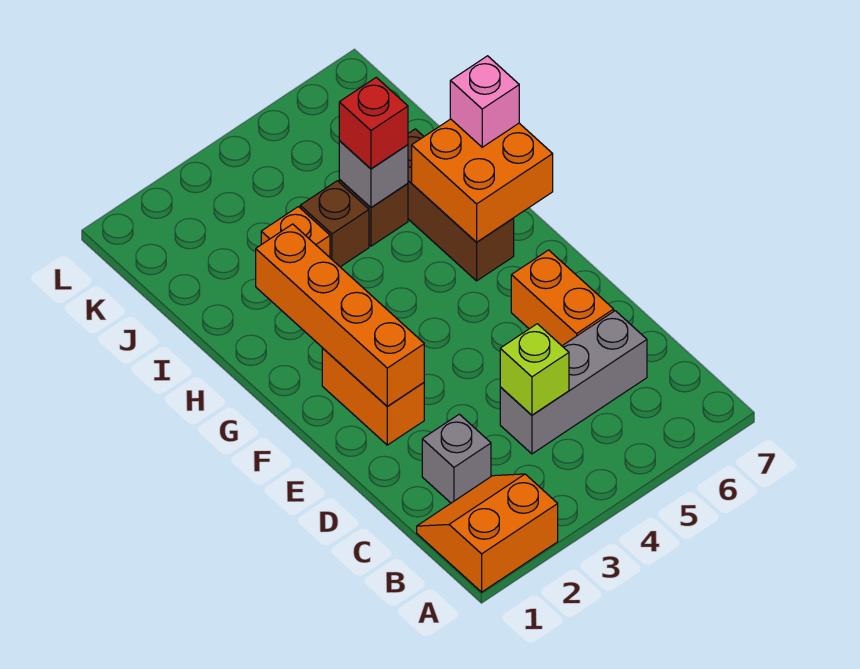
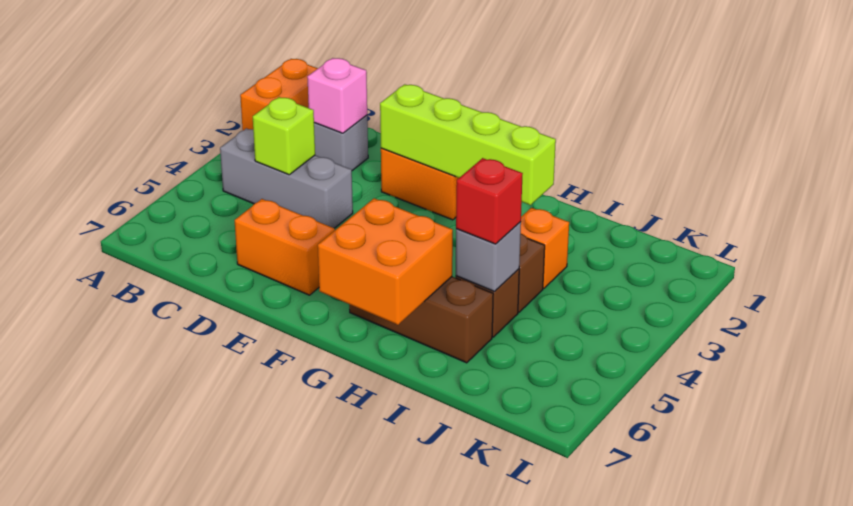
grey 1x3 brick [500,311,647,454] -> grey 1x3 brick turned to [220,128,353,228]
orange 1x4 brick [256,224,424,406] -> lime 1x4 brick [380,84,556,205]
pink 1x1 brick [450,56,519,147] -> pink 1x1 brick moved to [307,58,367,133]

